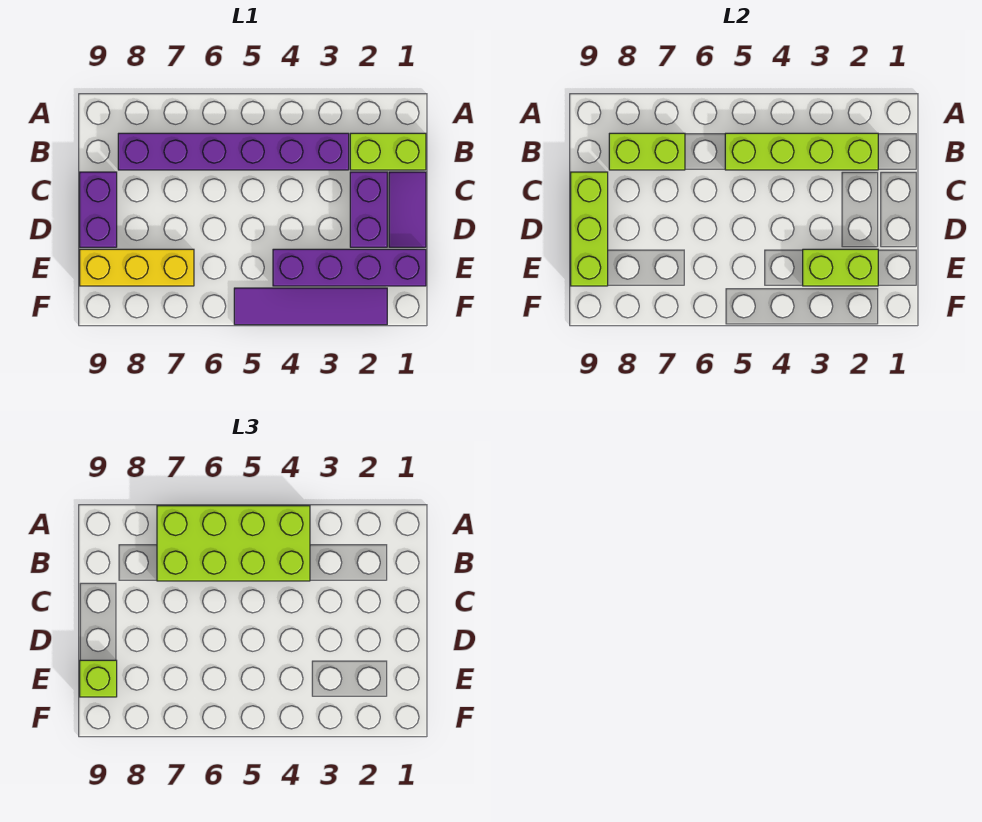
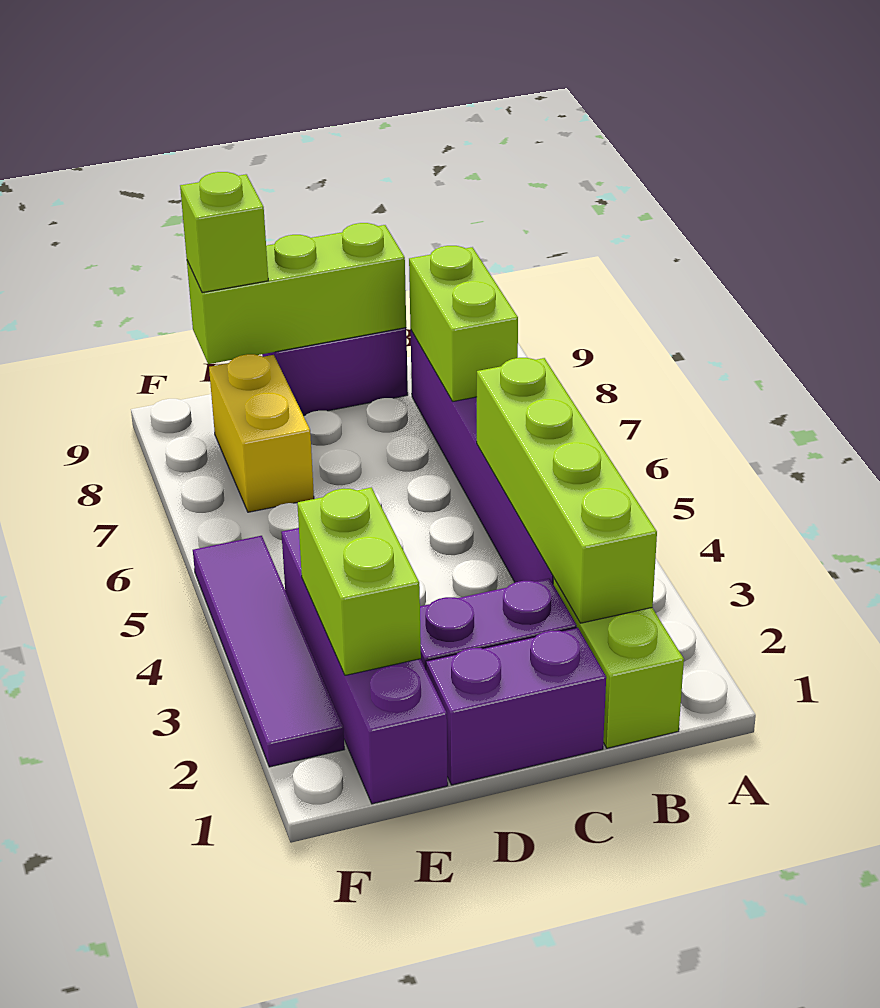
lime 2x4 brick [157,506,310,581] -> none
purple 1x2 tile [389,172,426,247] -> purple 1x2 brick [426,628,606,785]
yellow 1x3 brick [80,249,194,286] -> yellow 1x2 brick [209,354,314,512]

